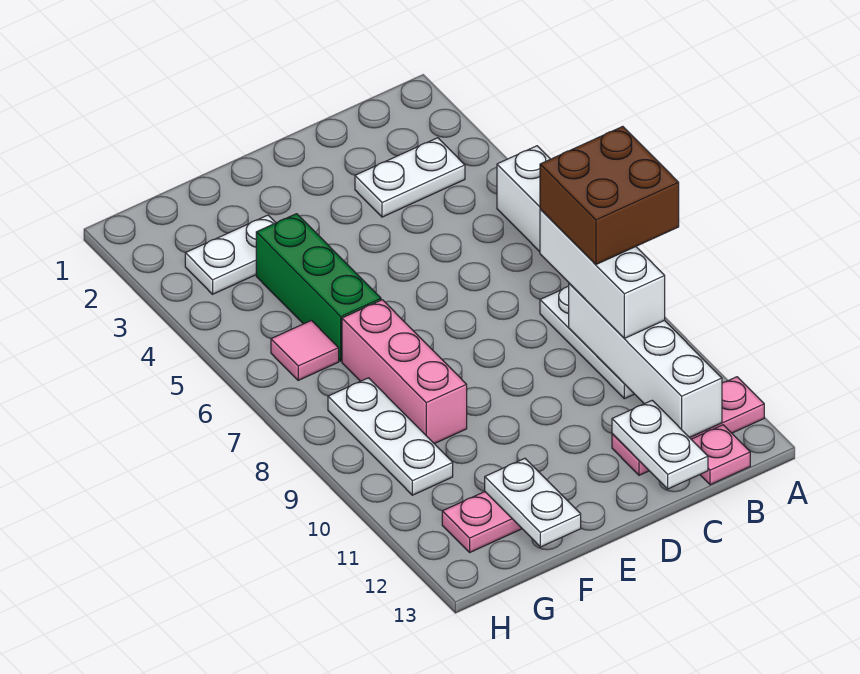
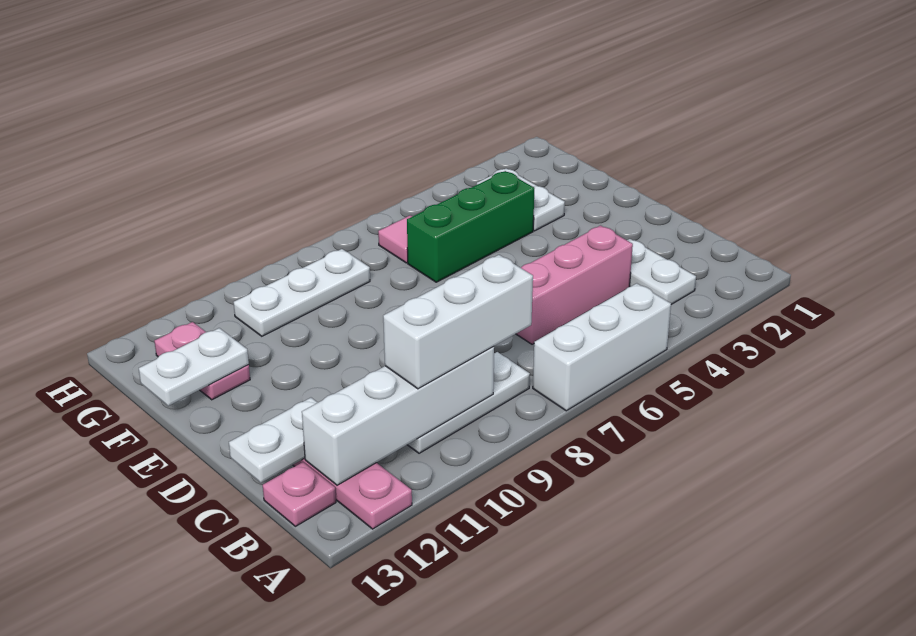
brown 2x2 brick [540,126,679,264] -> none
pink 1x3 brick [342,300,467,444] -> pink 1x3 brick moved to [516,226,633,344]

